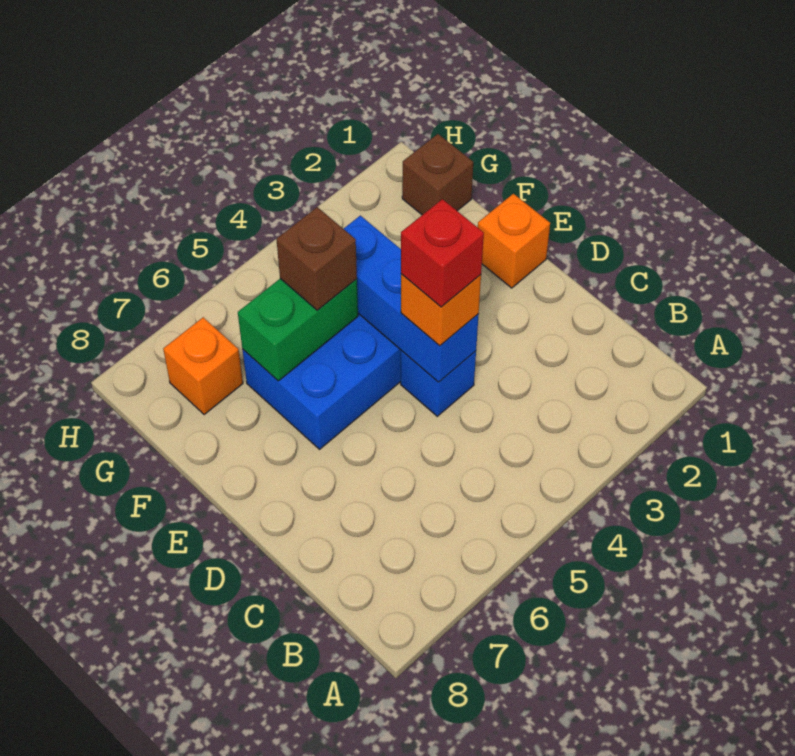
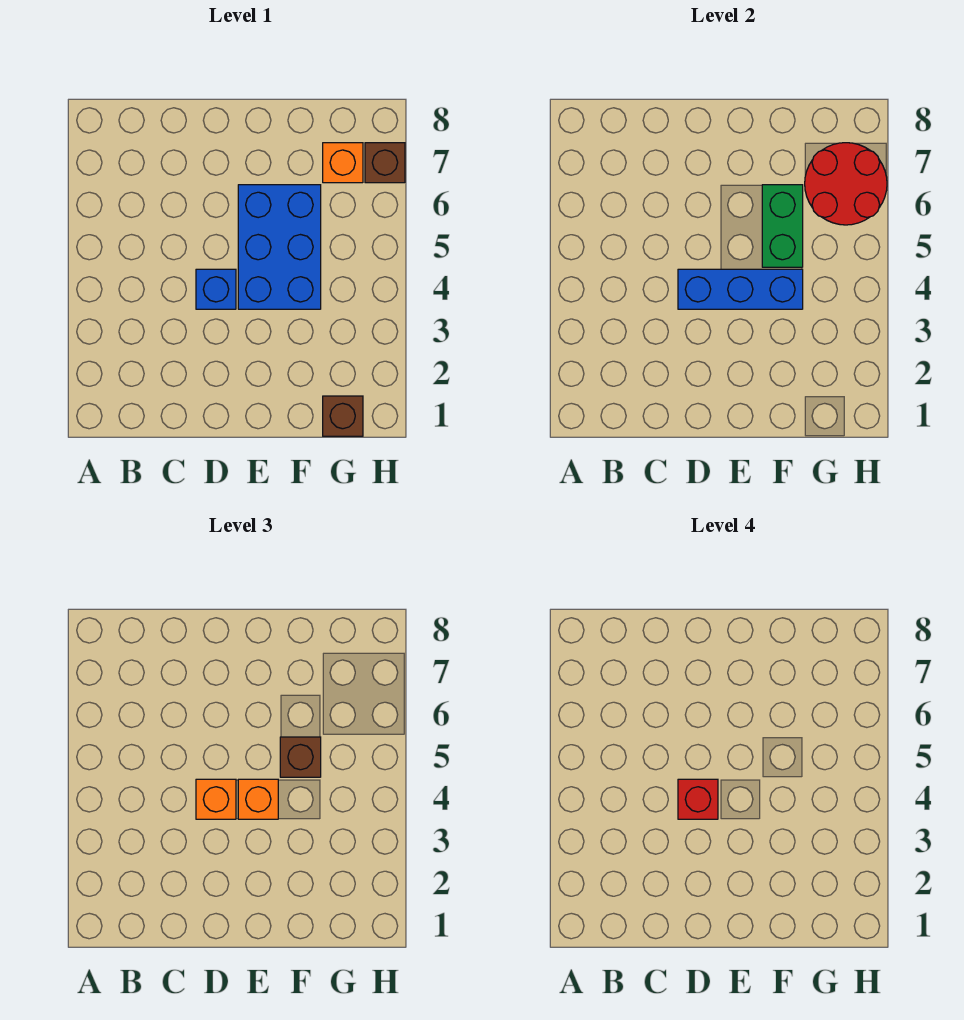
orange 1x1 brick [478,194,550,288] -> orange 1x1 brick moved to [238,779,278,819]
none -> red 2x2 round brick [805,143,887,225]
none -> brown 1x1 brick [365,143,405,183]

